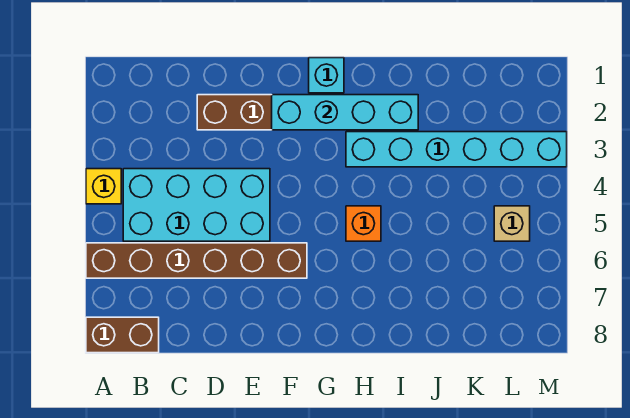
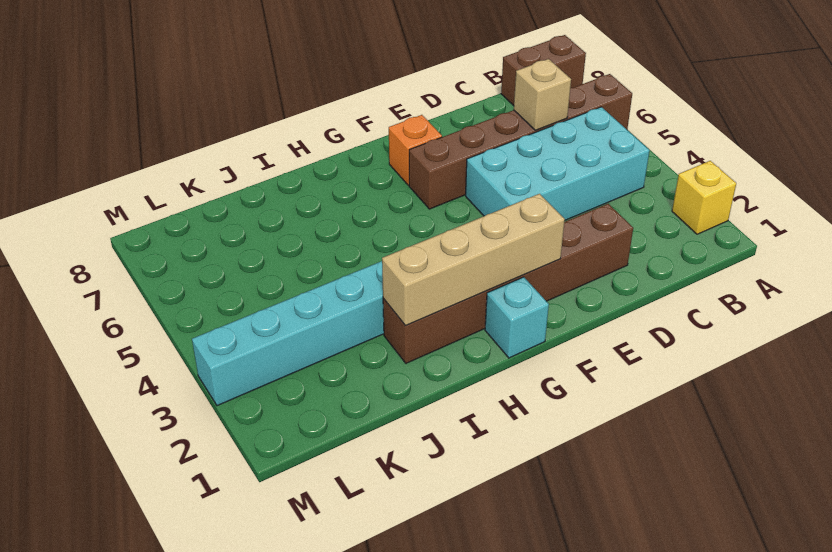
yellow 1x1 brick [86,169,121,204] -> yellow 1x1 brick moved to [672,161,736,234]
cyan 1x4 brick [272,95,418,130] -> tan 1x4 brick [382,194,565,326]
orange 1x1 brick [346,206,381,241] -> orange 1x1 brick moved to [389,115,442,186]
tan 1x1 brick [494,206,530,241] -> tan 1x1 brick moved to [514,59,571,130]

